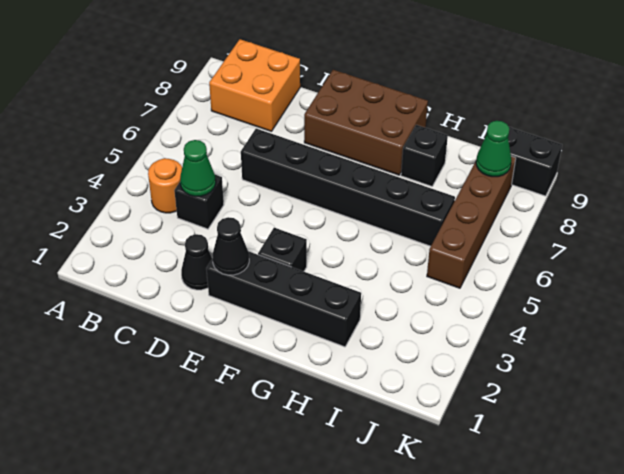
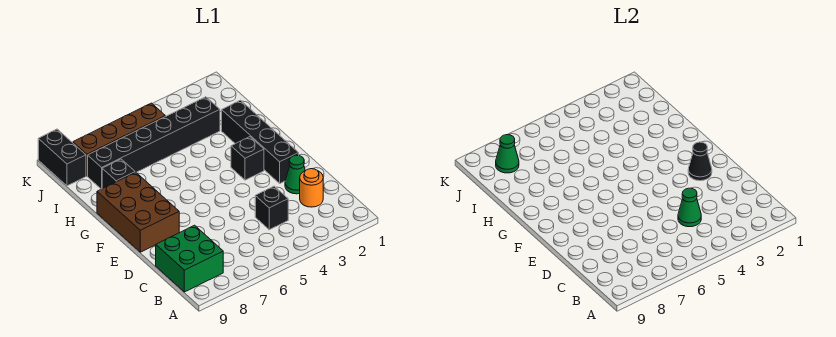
orange 1x1 round brick [148,158,182,213] -> orange 1x1 round brick moved to [300,169,323,207]
orange 2x2 brick [209,39,300,131] -> green 2x2 brick [156,225,223,292]
black 1x1 cone [181,234,212,290] -> green 1x1 cone [285,155,305,194]
black 1x6 brick [241,128,455,246] -> black 1x6 brick turned to [88,97,220,189]

